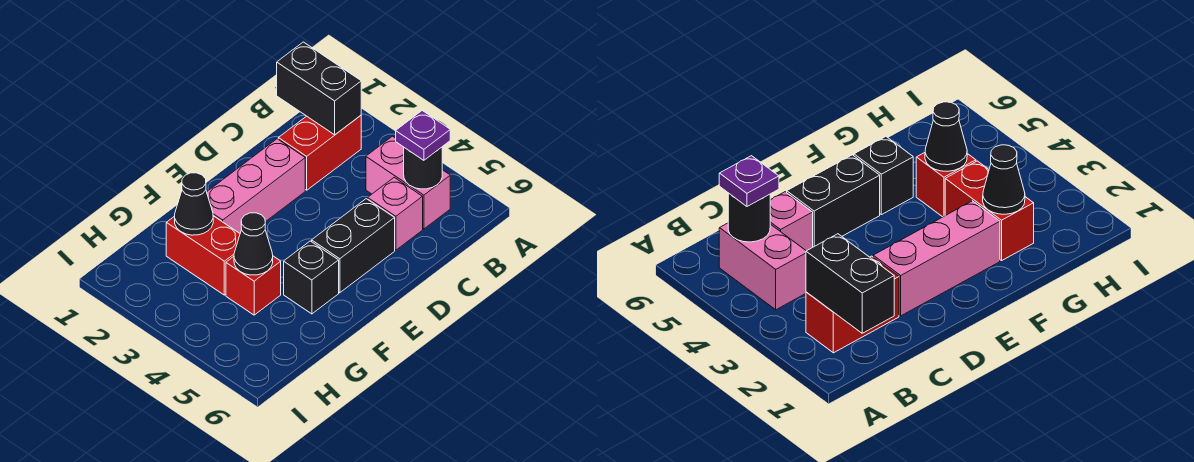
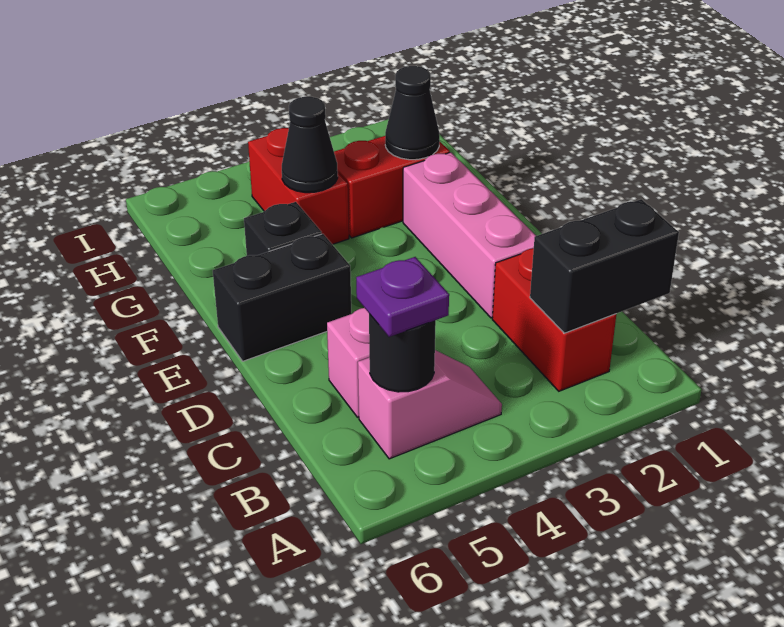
pink 1x2 brick [366,136,450,229] -> pink 1x2 slope [358,350,502,459]
black 1x2 brick [312,199,395,293] -> black 1x2 brick turned to [213,234,351,361]
red 1x1 brick [226,256,281,315] -> red 1x2 brick [248,128,349,244]

